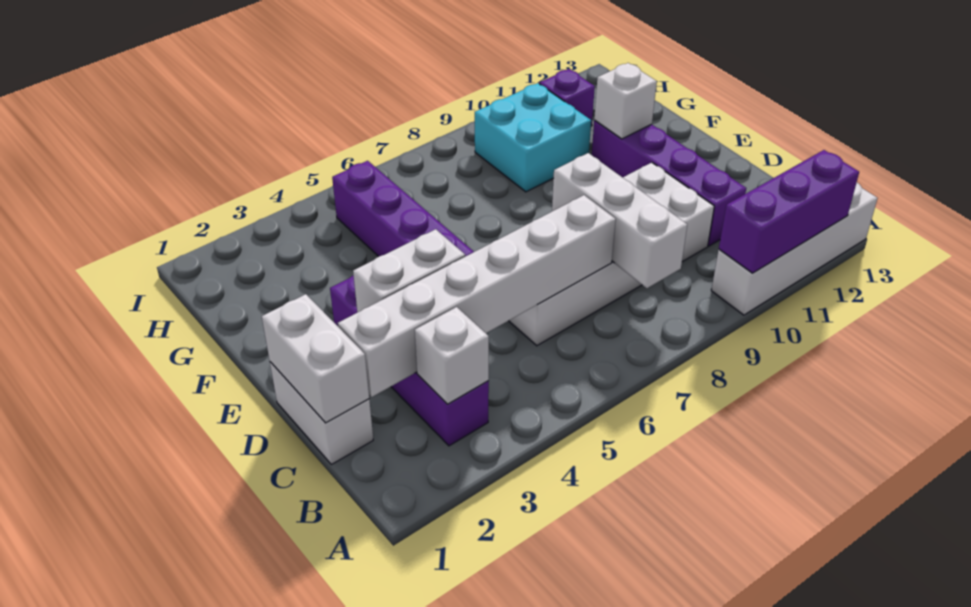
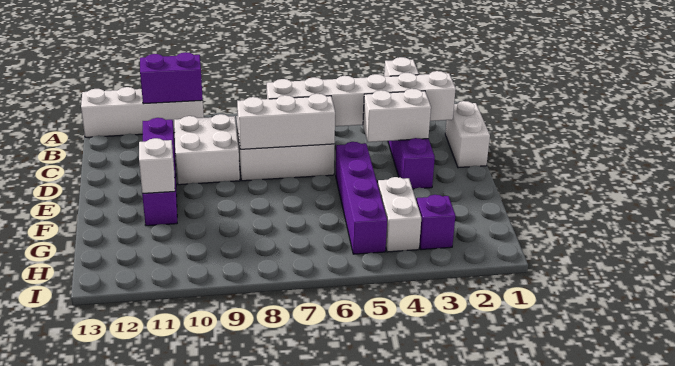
purple 1x3 brick [719,150,859,273] -> purple 1x2 brick [140,52,203,104]
white 1x3 brick [552,153,687,288] -> white 1x3 brick turned to [237,94,335,149]
white 1x2 brick [262,294,369,423] -> white 1x2 brick moved to [378,177,421,252]
cyan 2x2 brick [475,83,591,192] -> none
purple 1x1 brick [539,69,595,126] -> purple 1x1 brick moved to [417,195,455,250]

